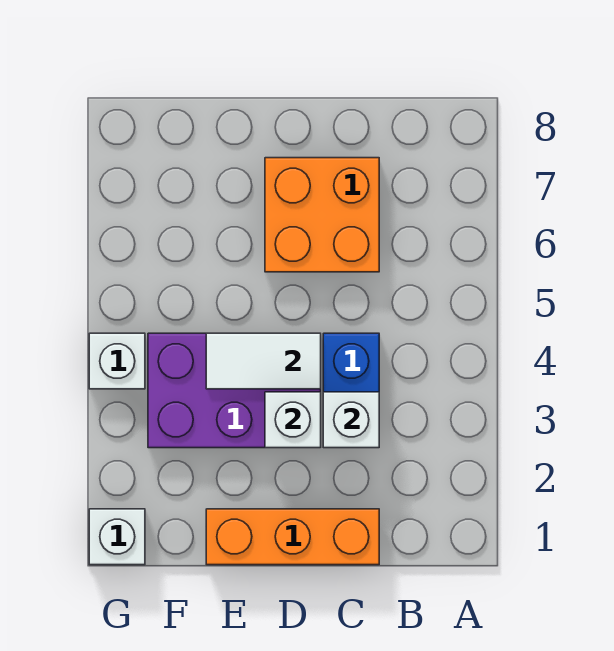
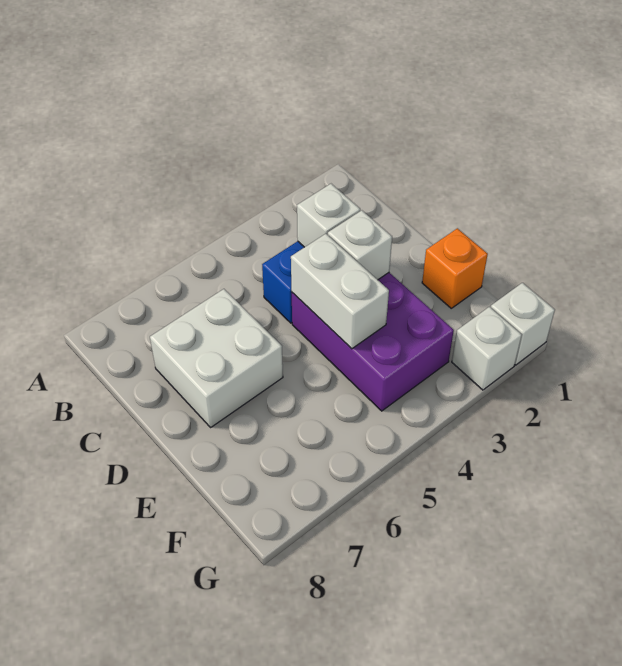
orange 1x3 brick [206,509,379,565] -> orange 1x1 brick [422,228,488,308]
orange 2x2 brick [265,158,379,272] -> white 2x2 brick [150,289,283,427]
white 1x2 tile [206,333,321,389] -> white 1x2 brick [291,234,389,349]
white 1x1 brick [89,333,145,389] -> white 1x1 brick moved to [452,307,522,390]

